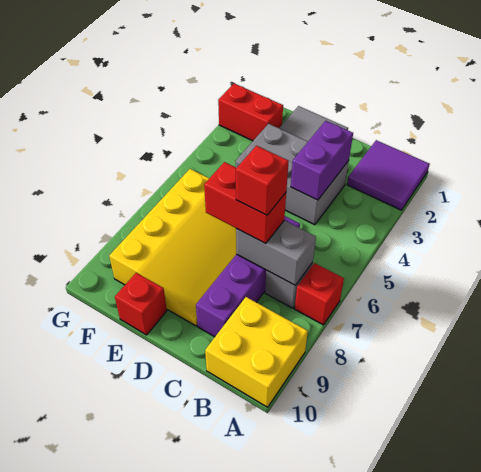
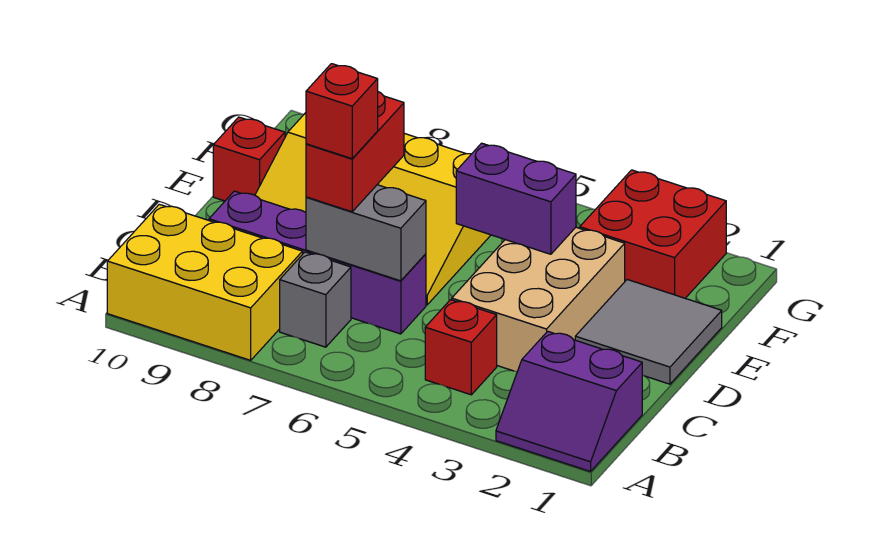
purple 2x2 tile [347,140,430,210] -> purple 2x2 slope [496,331,642,471]
red 1x1 brick [295,263,344,325] -> red 1x1 brick moved to [425,300,497,395]
yellow 2x2 brick [205,297,308,407] -> yellow 2x3 brick [107,204,303,360]
grey 1x2 brick [236,221,316,285] -> grey 1x2 brick turned to [306,185,426,281]
grey 2x3 brick [236,124,349,225] -> tan 2x3 brick [452,227,625,372]
purple 1x2 brick [291,121,353,200] -> purple 1x2 brick moved to [456,143,576,254]
red 1x2 brick [218,84,283,141] -> red 2x2 brick [580,170,726,298]

